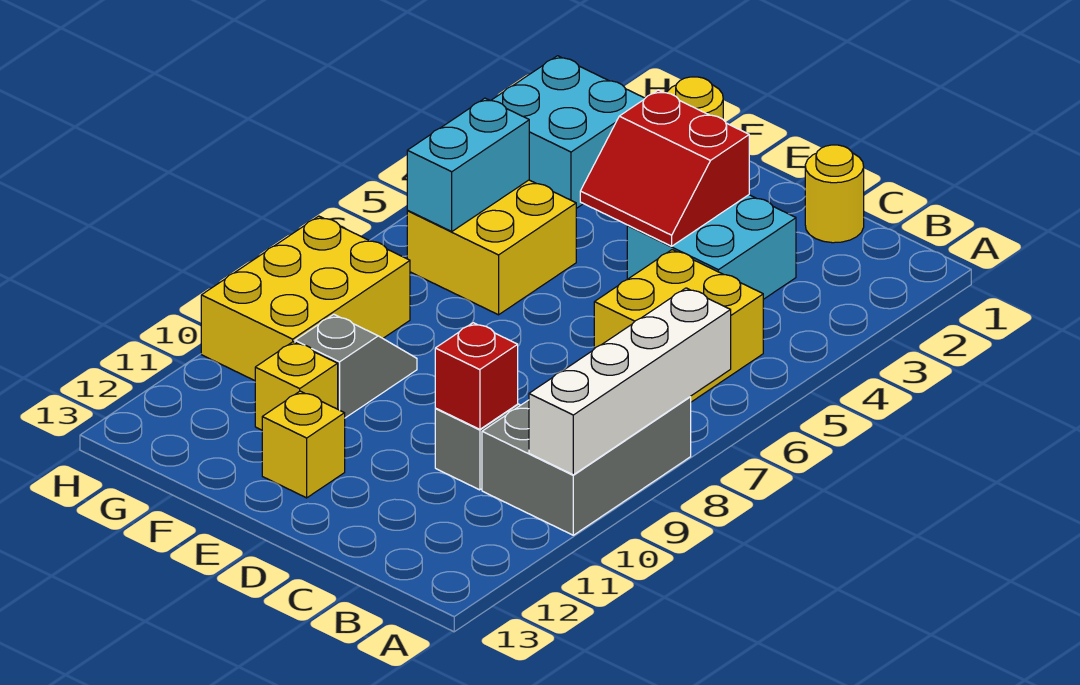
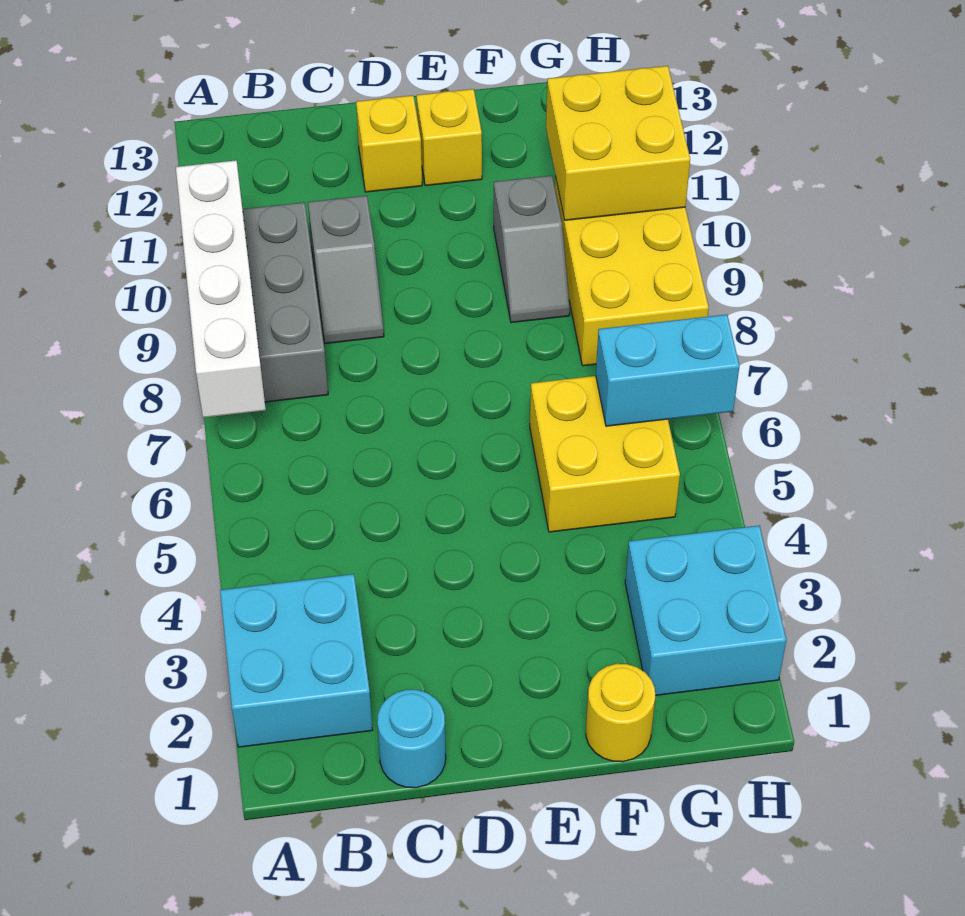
yellow 2x2 brick [594,250,763,402] -> yellow 2x2 brick moved to [546,66,690,220]
yellow 1x1 round brick [805,145,864,243] -> cyan 1x1 round brick [377,690,446,788]
cyan 2x2 brick [627,195,796,299] -> cyan 2x2 brick moved to [220,574,372,747]
red 1x1 brick [435,323,518,429] -> none
red 2x2 slope [580,90,749,246] -> none
yellow 1x1 brick [255,342,338,430] -> yellow 1x1 brick moved to [356,95,422,192]
cyan 1x2 brick [407,98,529,231] -> cyan 1x2 brick turned to [596,315,739,426]

